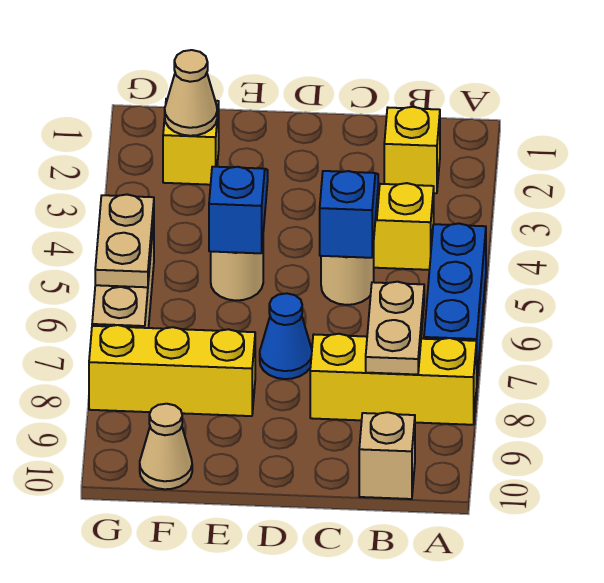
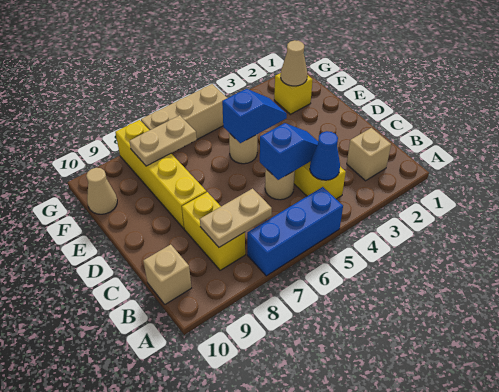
yellow 1x3 brick [310,334,477,425] -> yellow 1x2 brick [182,192,245,270]
yellow 1x1 brick [384,107,440,193] -> tan 1x1 brick [347,128,391,181]
blue 1x1 cone [260,293,312,379] -> blue 1x1 cone moved to [310,131,340,180]
yellow 1x3 brick [89,325,255,416] -> yellow 1x4 brick [115,120,207,228]
tan 1x2 plate [95,195,154,287] -> tan 1x2 plate moved to [129,115,197,166]

